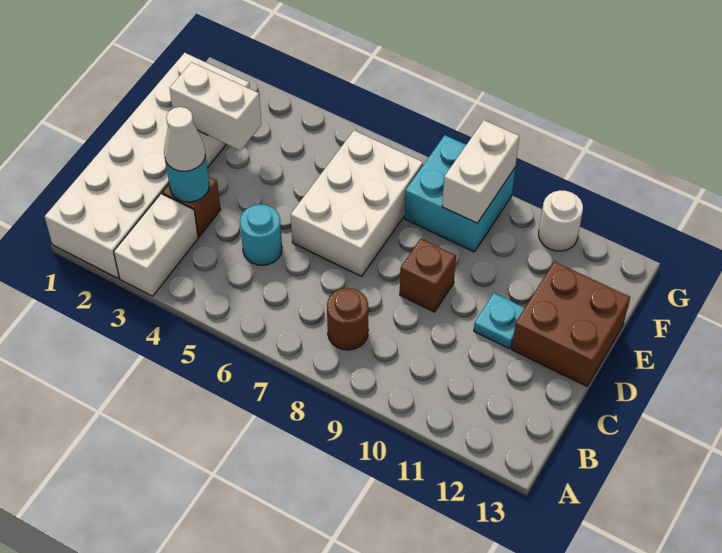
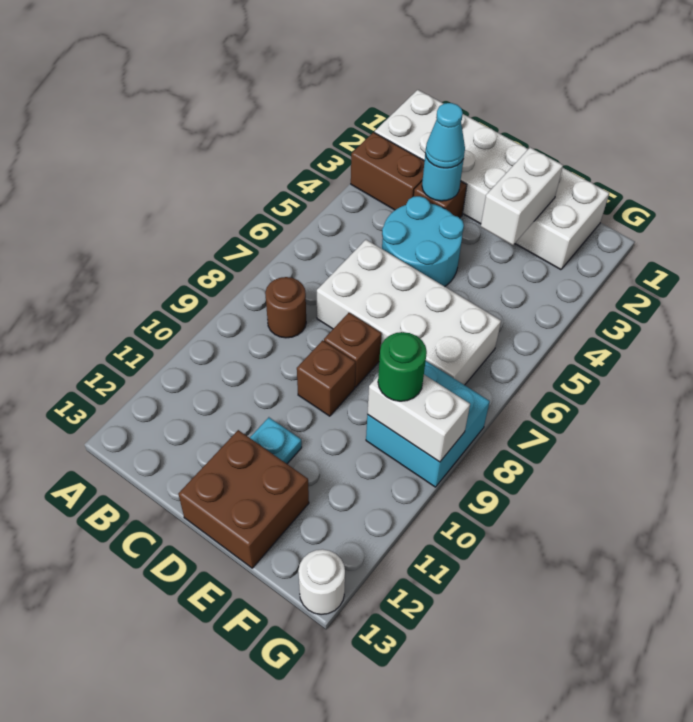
white 1x2 brick [114,194,198,296] -> brown 1x2 brick [351,132,424,210]
white 1x1 cone [164,107,205,171] -> cyan 1x1 cone [425,103,465,168]
cyan 1x1 round brick [240,205,282,265] -> cyan 2x2 round brick [382,196,464,286]
white 2x3 brick [291,131,423,276] -> white 2x4 brick [317,240,501,385]
none -> brown 1x1 brick [324,313,382,387]
none -> green 1x1 round brick [378,332,427,401]
white 1x1 round brick [539,190,583,251] -> white 1x1 round brick moved to [298,549,345,615]

